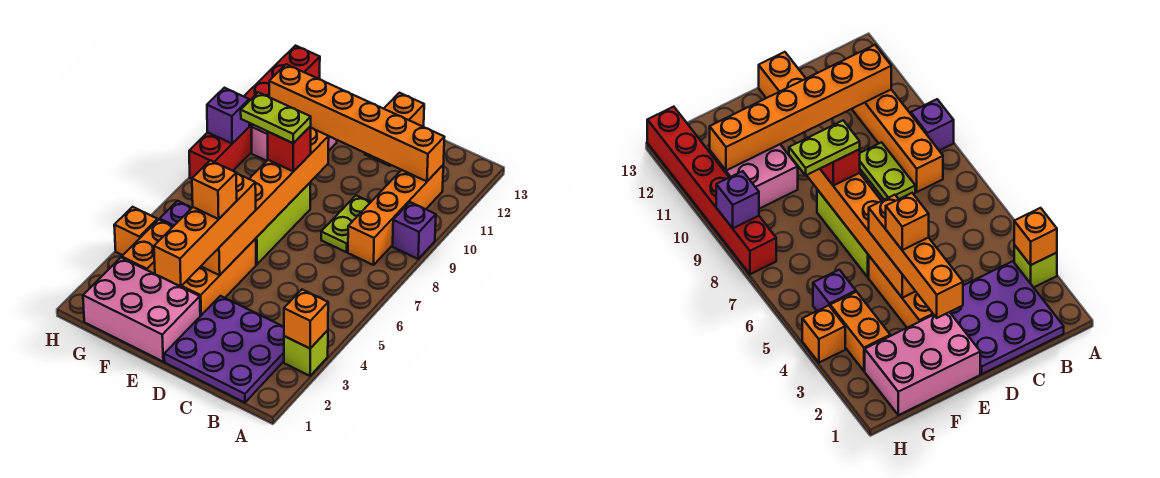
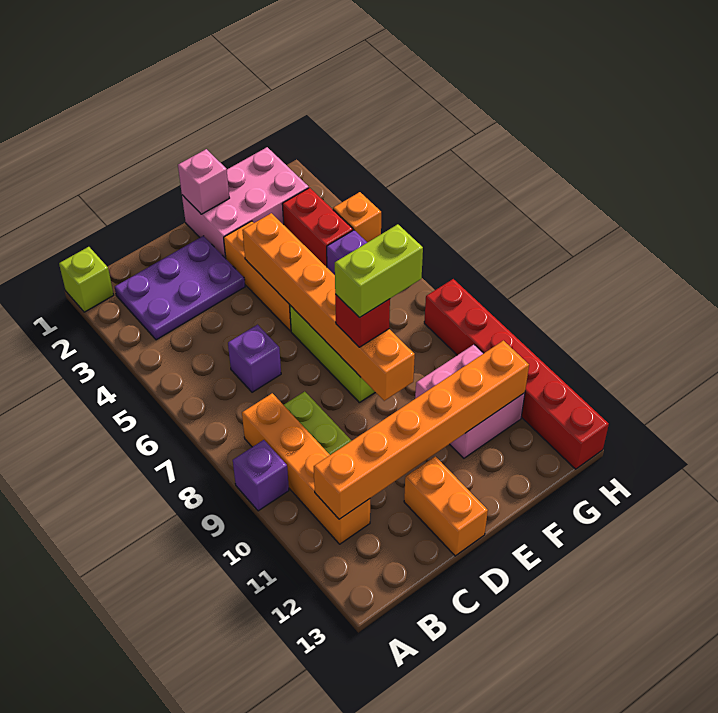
lime 1x1 brick [284,330,328,376] -> lime 1x1 brick moved to [59,247,114,312]
orange 1x1 brick [284,290,328,348] -> none
purple 3x3 plate [164,296,284,403] -> purple 2x3 plate [115,236,245,340]
none -> pink 1x1 brick [178,149,229,214]
orange 1x4 brick [154,174,256,287] -> none
orange 1x1 brick [192,160,237,219] -> none
lime 1x2 plate [241,92,311,143] -> lime 1x2 brick [335,224,423,318]
orange 1x2 brick [122,220,173,274] -> red 1x2 brick [282,188,353,267]
purple 1x1 brick [207,88,249,144] -> purple 1x1 brick moved to [228,325,281,392]

